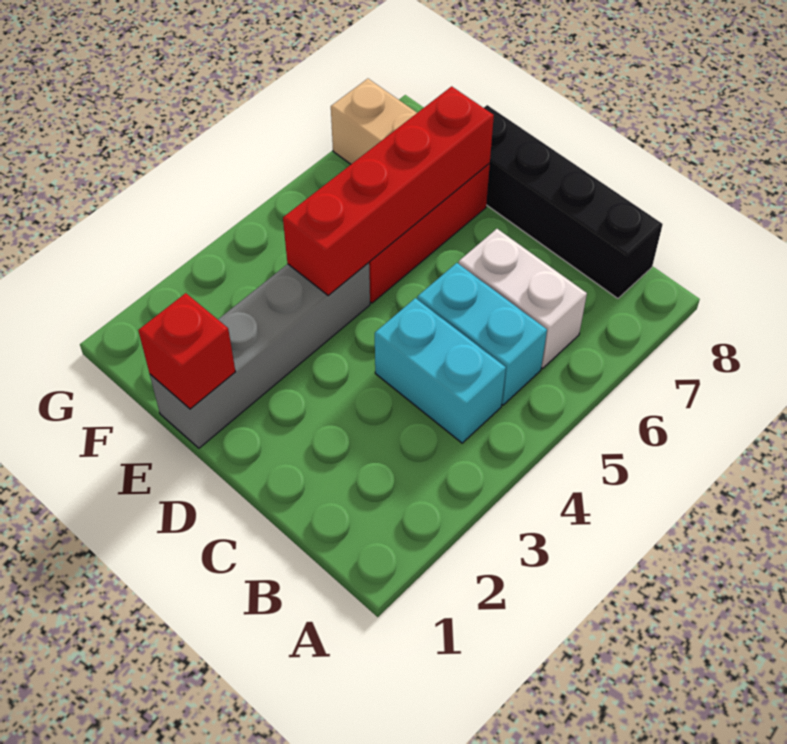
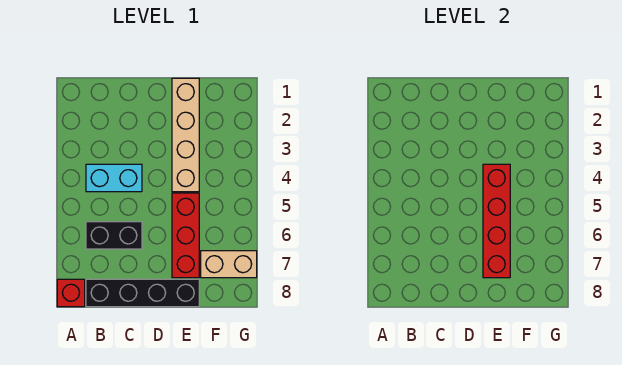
cyan 1x2 brick [417,263,547,405] -> none
white 1x2 brick [459,229,587,368] -> black 1x2 brick [86,222,142,249]
grey 1x4 brick [150,263,370,448] -> tan 1x4 brick [172,78,199,192]
red 1x1 brick [138,293,235,409] -> red 1x1 brick moved to [57,279,85,307]

